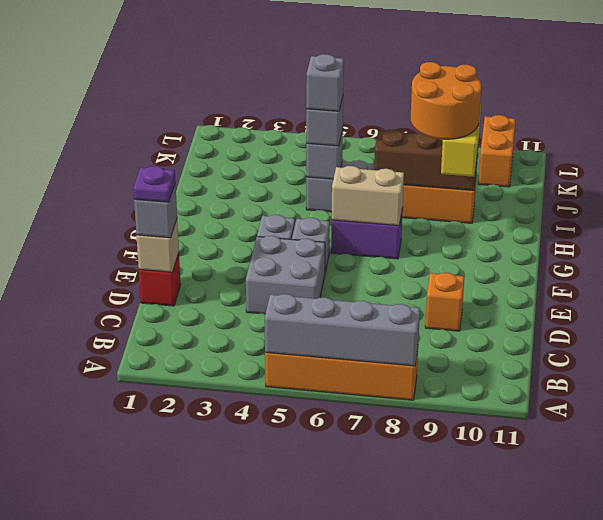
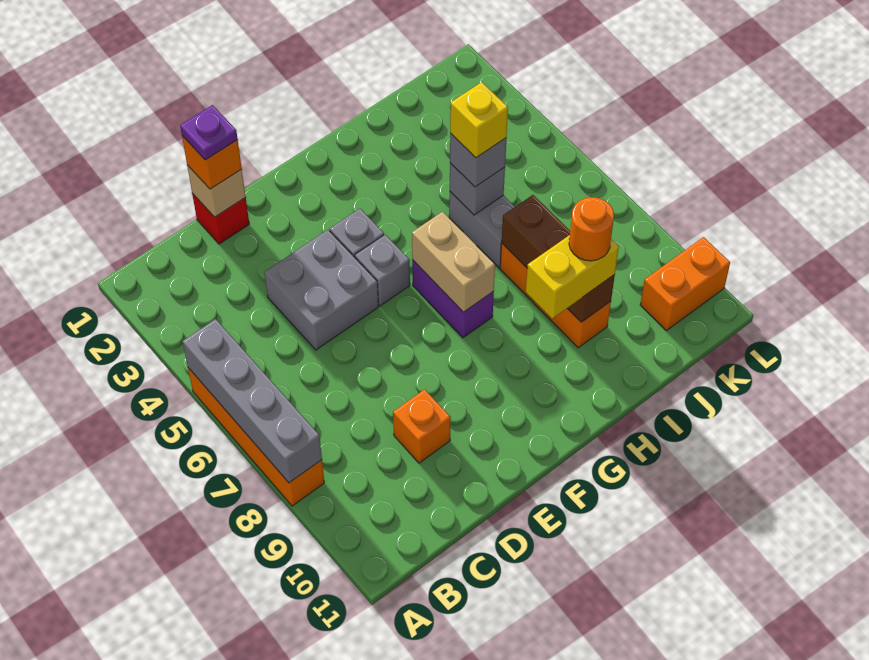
grey 1x1 brick [134,183,177,238] -> orange 1x1 brick [182,136,242,189]
orange 2x2 round brick [410,62,481,139] -> orange 1x1 round brick [569,197,614,261]
grey 1x1 brick [306,54,344,111] -> yellow 1x1 brick [450,82,508,158]

